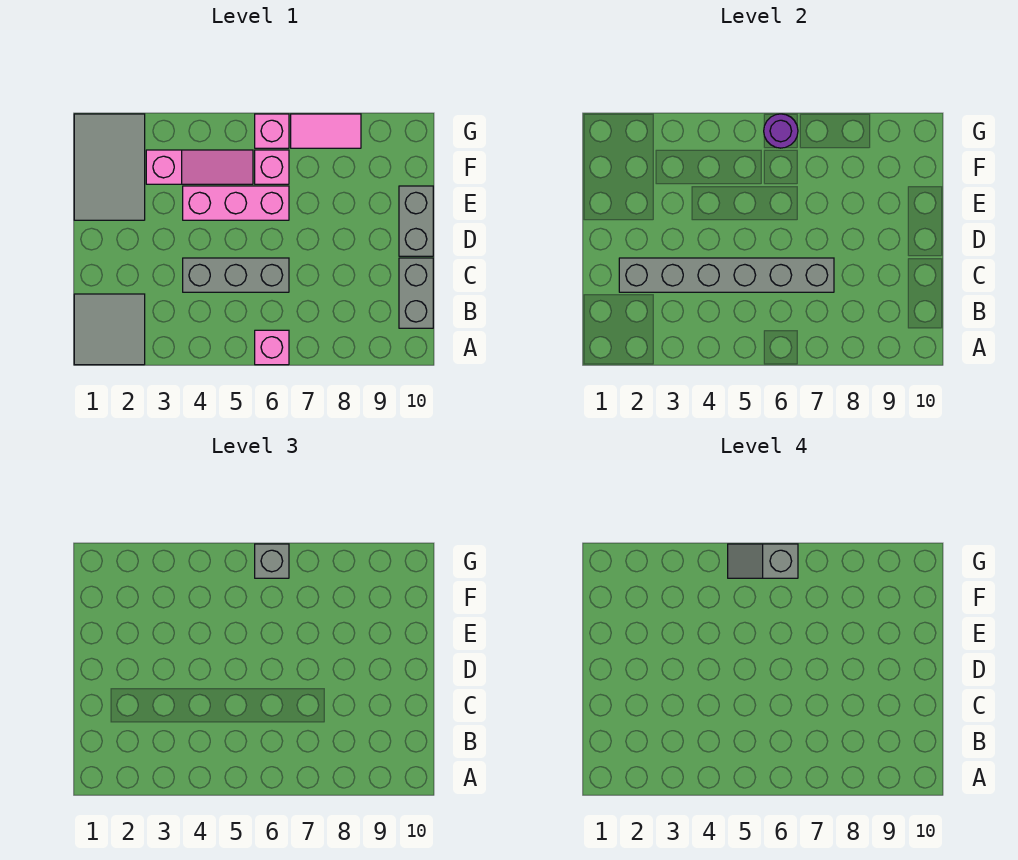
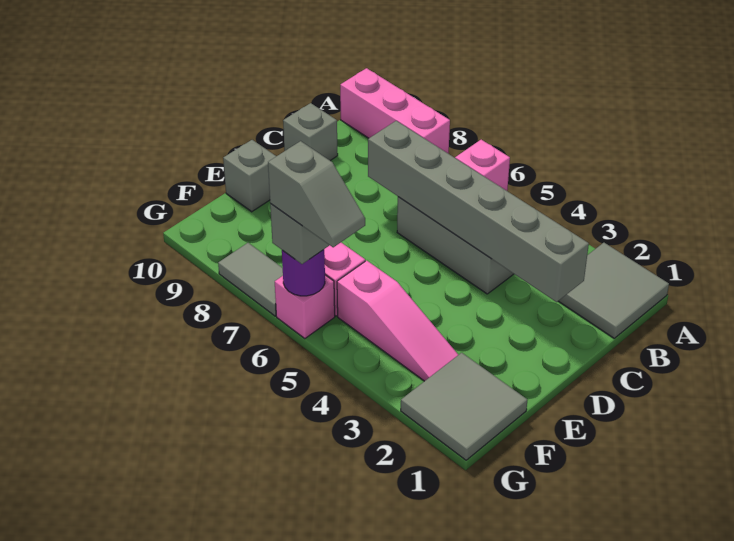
grey 1x2 brick [399,258,433,328] -> grey 1x1 brick [283,103,338,161]
grey 1x2 brick [399,186,433,256] -> grey 1x1 brick [223,140,276,212]
grey 2x3 tile [74,114,145,220] -> grey 2x2 tile [401,353,527,460]
pink 1x3 brick [183,186,289,220] -> pink 1x3 brick moved to [340,68,450,154]
pink 1x3 slope [146,150,253,184] -> pink 1x3 slope turned to [337,261,458,381]
pink 1x2 tile [291,114,361,148] -> grey 1x2 tile [218,243,283,316]

